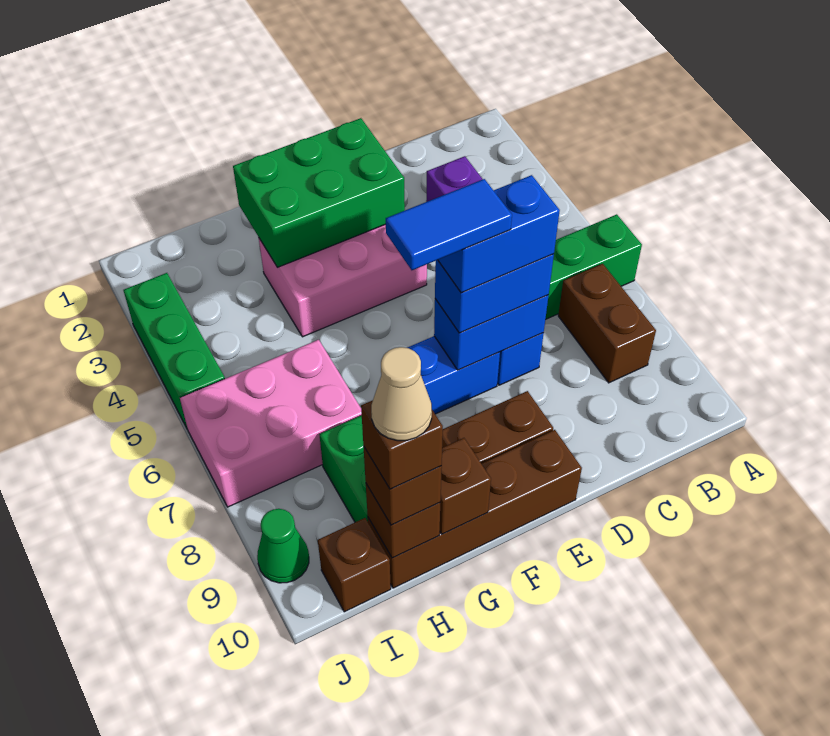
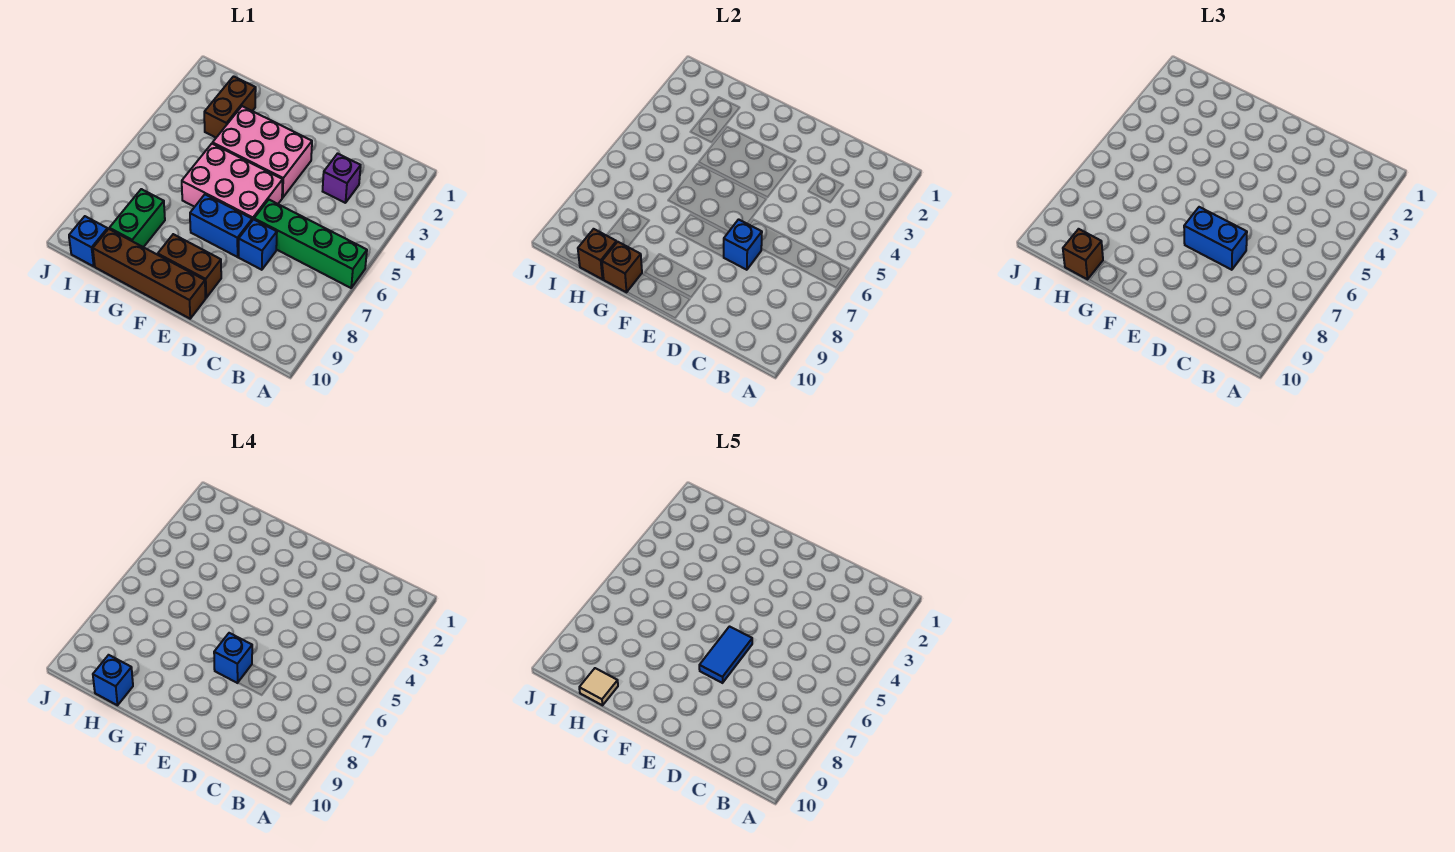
brown 1x2 brick [558,264,656,383] -> brown 1x2 brick moved to [204,76,256,138]
blue 1x2 brick [434,295,549,370] -> blue 1x1 brick [724,219,762,270]
blue 1x2 brick [438,175,560,293] -> blue 1x1 brick [214,633,252,683]
green 2x3 brick [233,118,405,267] -> none
blue 1x2 tile [386,179,512,270] -> blue 1x2 tile turned to [699,627,752,683]
pink 2x3 brick [180,340,362,507] -> pink 2x3 brick moved to [182,144,283,220]
brown 1x1 brick [361,400,443,489] -> blue 1x1 brick [93,655,133,705]
tan 1x1 cone [371,347,432,441] -> tan 1x1 tile [579,668,618,705]
brown 1x1 brick [318,518,391,612] -> blue 1x1 brick [69,216,108,266]
green 1x3 brick [123,273,225,429] -> none
green 1x1 cone [257,509,309,583] -> none

